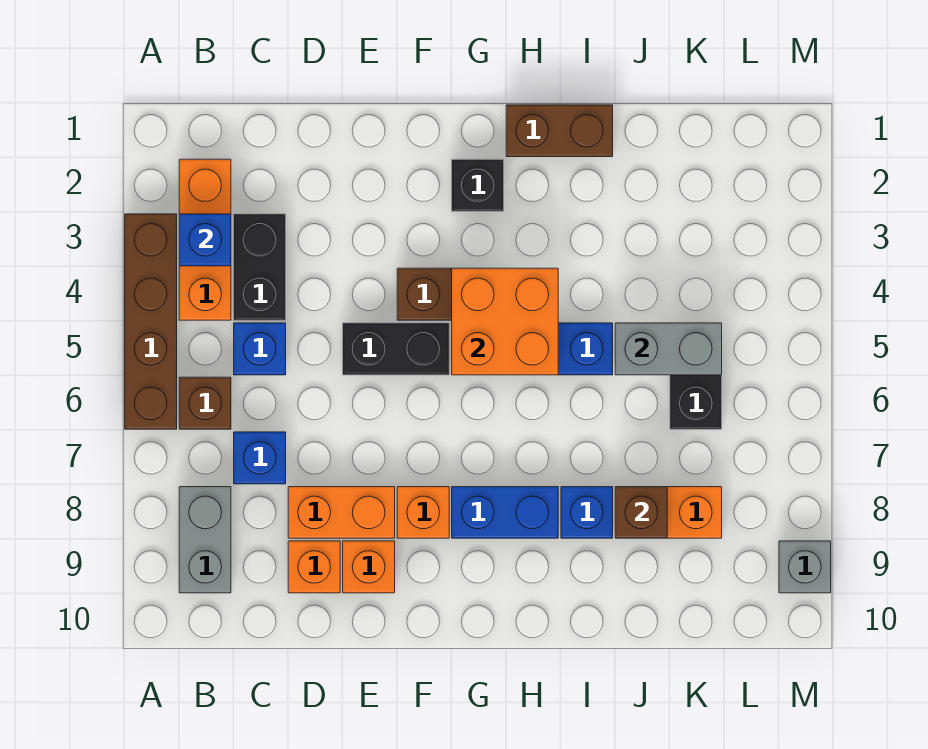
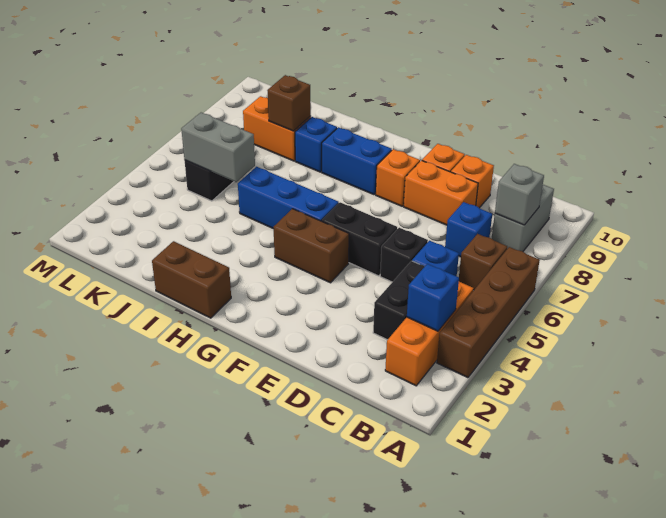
black 1x1 brick [452,159,504,211] -> black 1x1 brick moved to [380,228,428,282]
orange 2x2 brick [452,268,558,375] -> none
grey 1x1 brick [779,541,831,593] -> grey 1x1 brick moved to [495,164,544,225]

